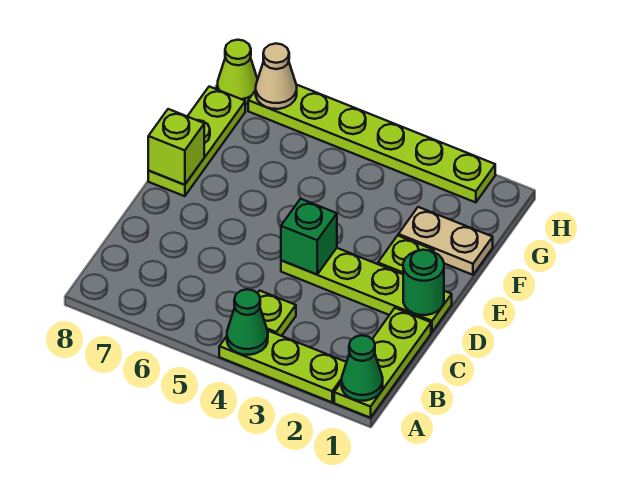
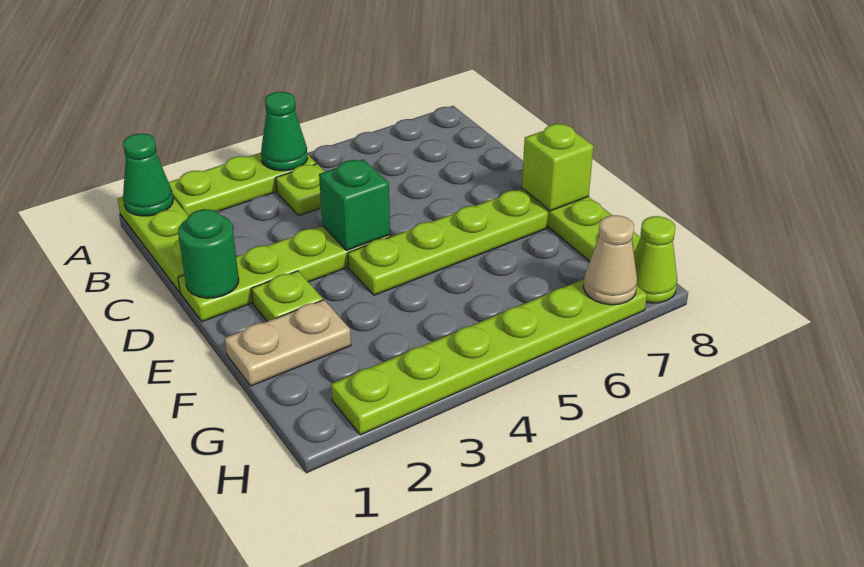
none -> lime 1x4 plate [348,189,548,295]

